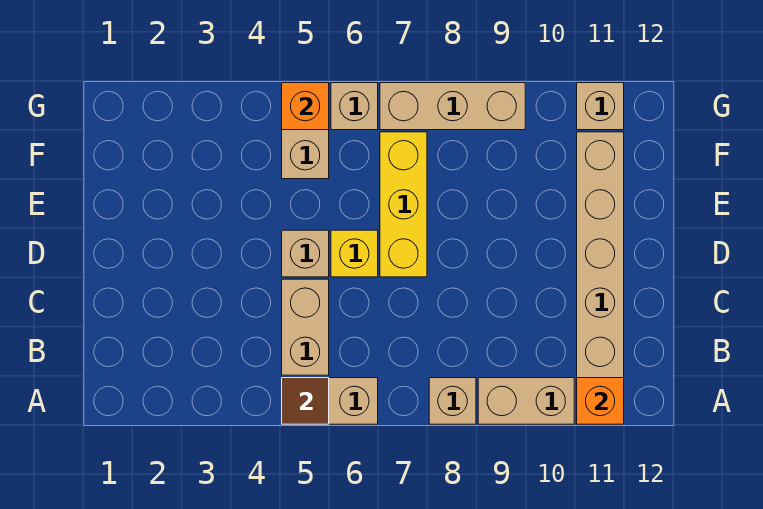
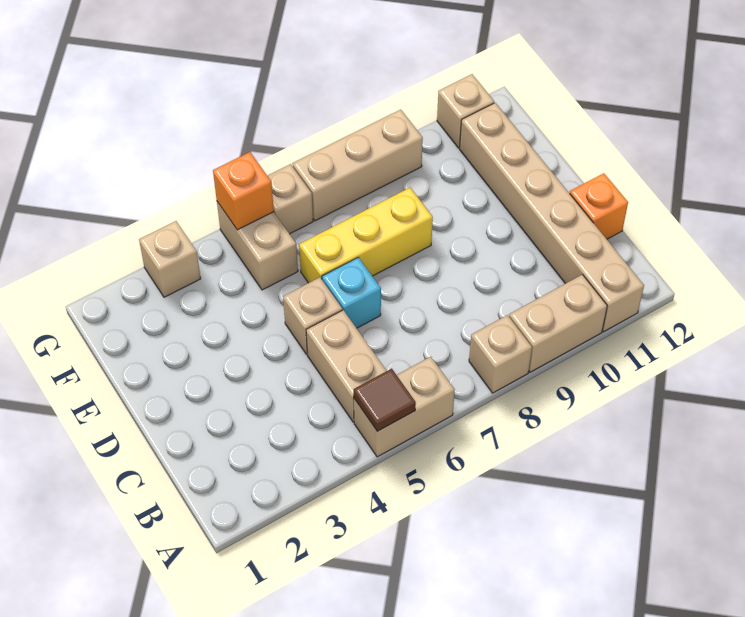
orange 1x1 brick [577,378,624,424] -> orange 1x1 brick moved to [570,173,628,239]
yellow 1x1 brick [331,230,378,277] -> cyan 1x1 brick [322,257,381,328]
yellow 1x3 brick [380,132,427,277] -> yellow 1x3 brick turned to [299,188,433,283]
none -> tan 1x1 brick [139,221,201,297]

